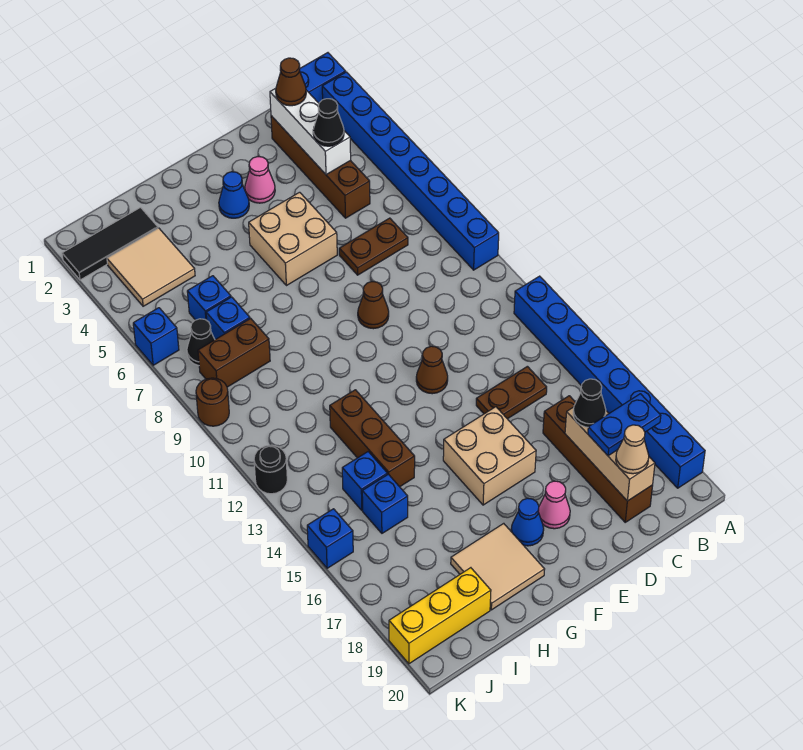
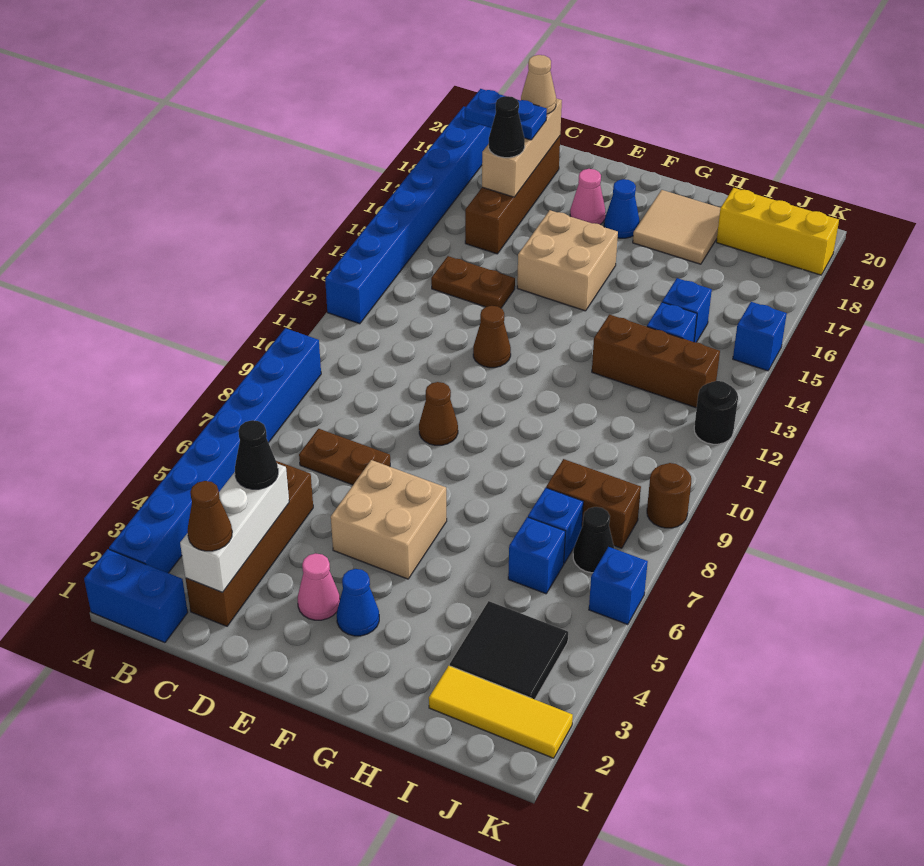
brown 1x3 brick [330,390,415,487] -> brown 1x3 brick turned to [592,315,720,408]
black 1x3 tile [62,208,158,280] -> yellow 1x3 tile [429,666,573,758]
tan 2x2 tile [107,228,195,306] -> black 2x2 tile [450,601,568,699]

